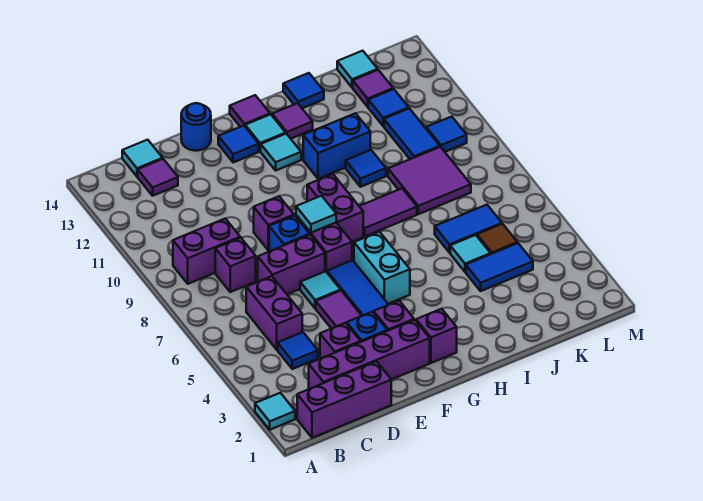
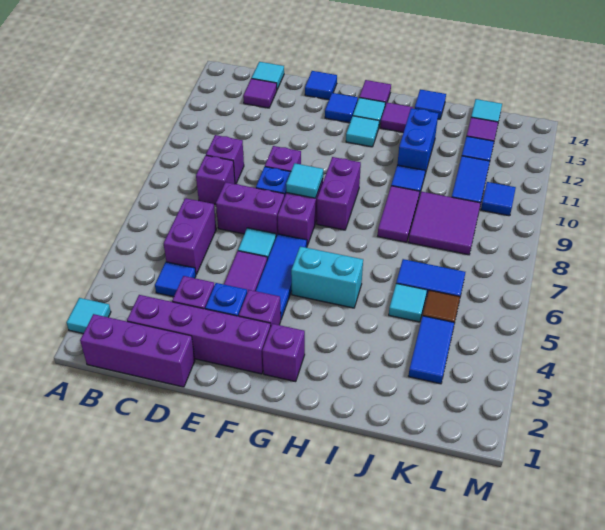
purple 1x2 brick [173,218,240,284] -> purple 1x1 brick [206,135,244,184]
blue 1x1 round brick [181,103,211,151] -> blue 1x1 tile [305,71,337,100]
cyan 1x2 brick [354,232,410,304] -> cyan 1x2 brick turned to [291,247,363,308]
purple 1x2 tile [359,189,417,236] -> purple 1x2 tile turned to [378,186,420,242]
blue 1x2 brick [303,113,370,179] -> blue 1x2 brick turned to [397,108,438,174]
blue 1x2 tile [466,243,533,291] -> blue 1x2 tile turned to [409,316,454,384]

